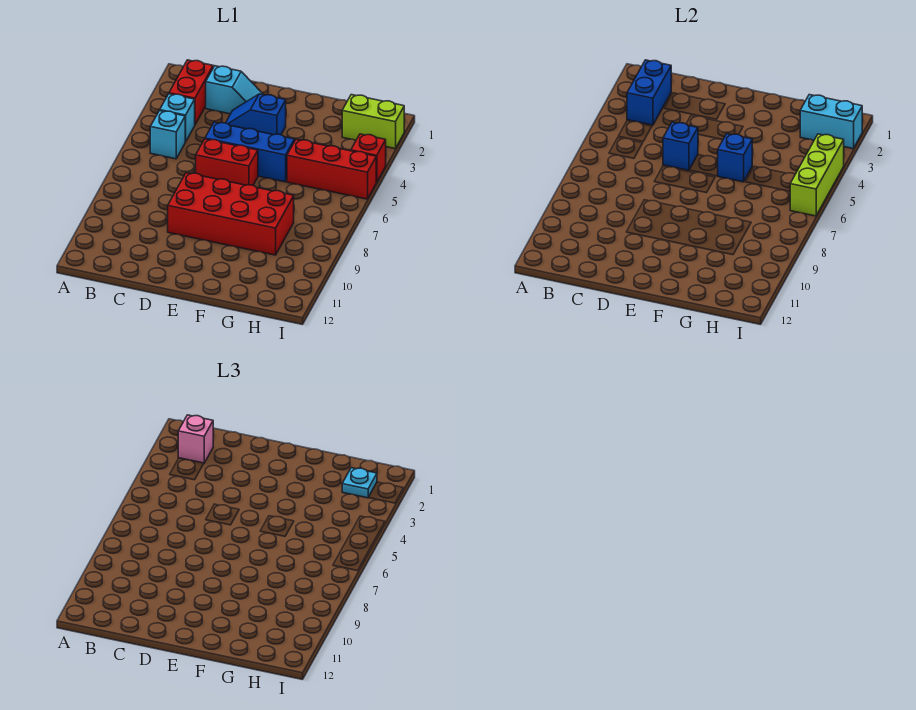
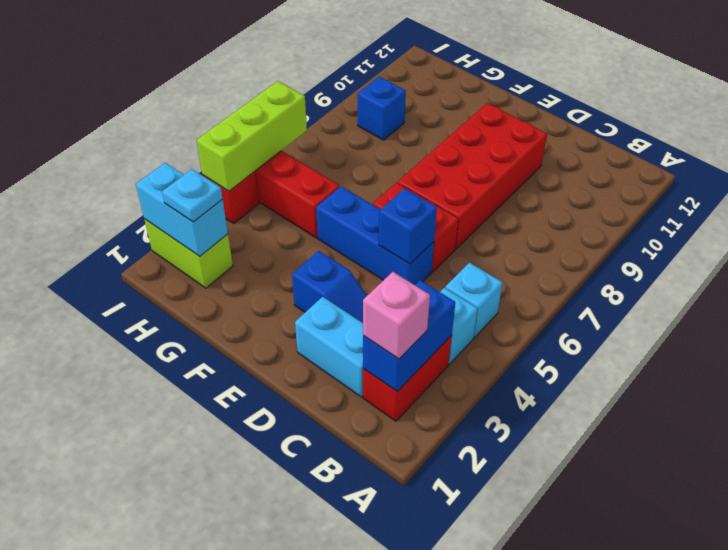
cyan 1x2 slope [206,66,264,114] -> cyan 1x2 brick [295,297,363,397]
red 2x4 brick [168,173,294,255] -> red 2x4 brick turned to [398,103,547,249]
blue 1x1 brick [718,134,752,182] -> blue 1x1 brick moved to [358,77,406,140]

